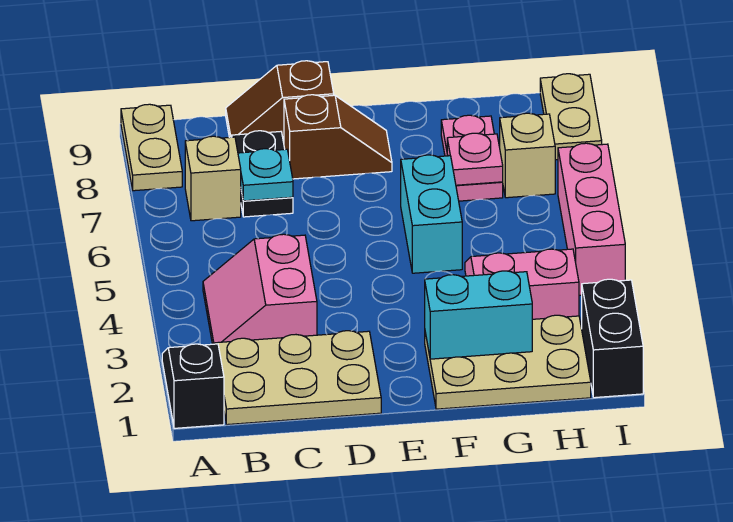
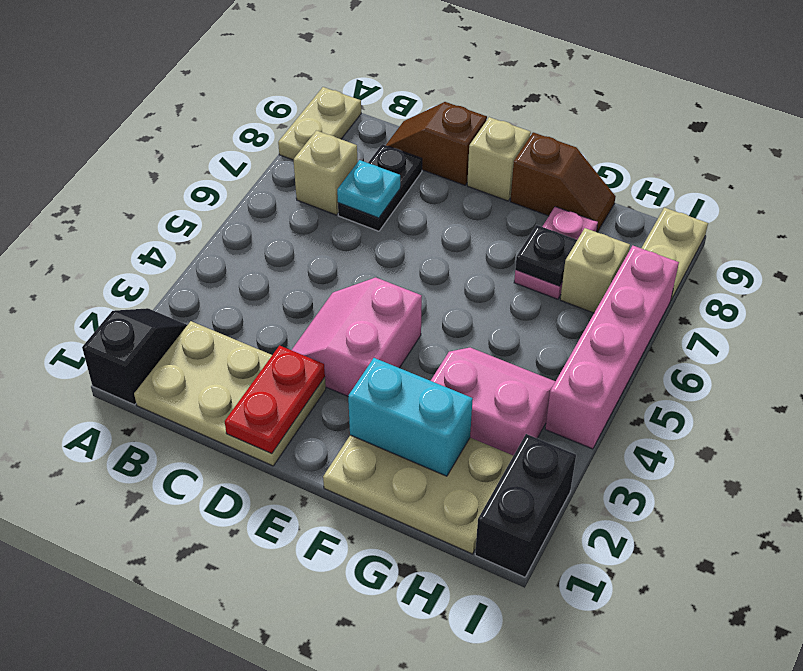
pink 2x2 slope [203,234,317,344] -> pink 2x2 slope moved to [292,278,422,396]
none -> red 1x2 plate [225,346,325,454]
brown 1x2 slope [284,95,392,179] -> brown 1x2 slope moved to [510,132,616,232]
none -> tan 1x1 brick [467,117,531,201]
cyan 1x2 brick [401,155,462,273] -> none
pink 1x1 plate [447,133,503,185] -> black 1x1 plate [515,225,577,286]
pink 1x3 brick [558,143,625,295] -> pink 1x4 brick [545,246,679,449]

